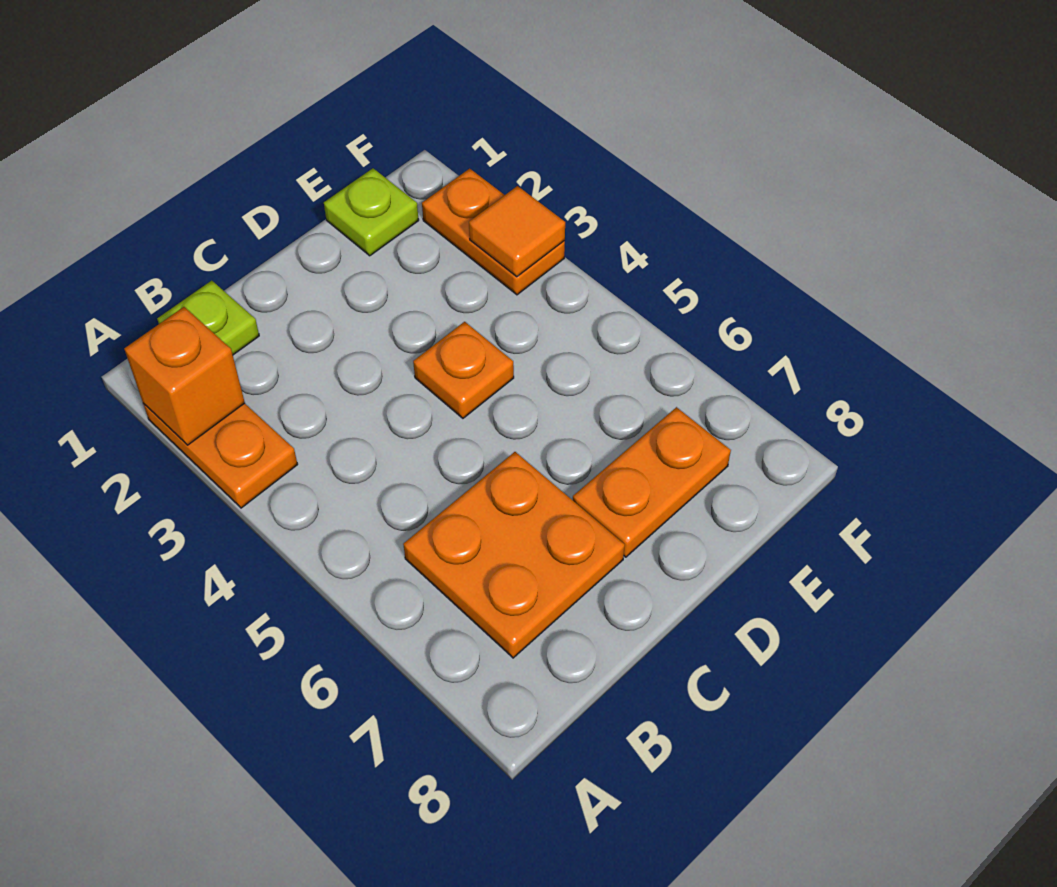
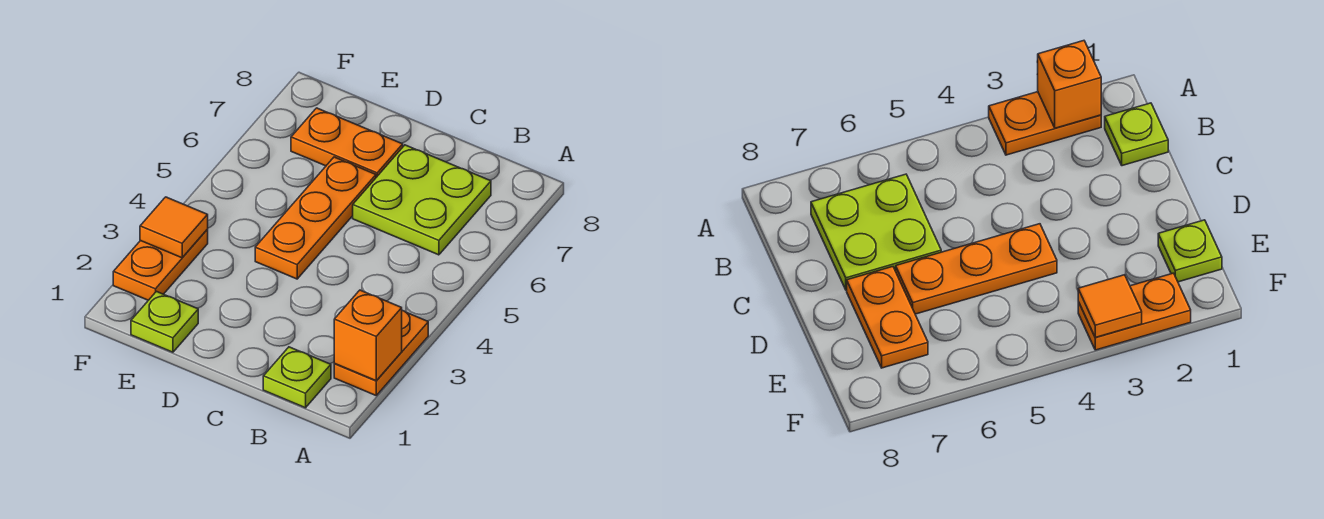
orange 2x2 plate [403,452,625,658] -> lime 2x2 plate [353,145,491,255]
orange 1x1 plate [413,322,514,418] -> orange 1x3 plate [255,157,376,279]

